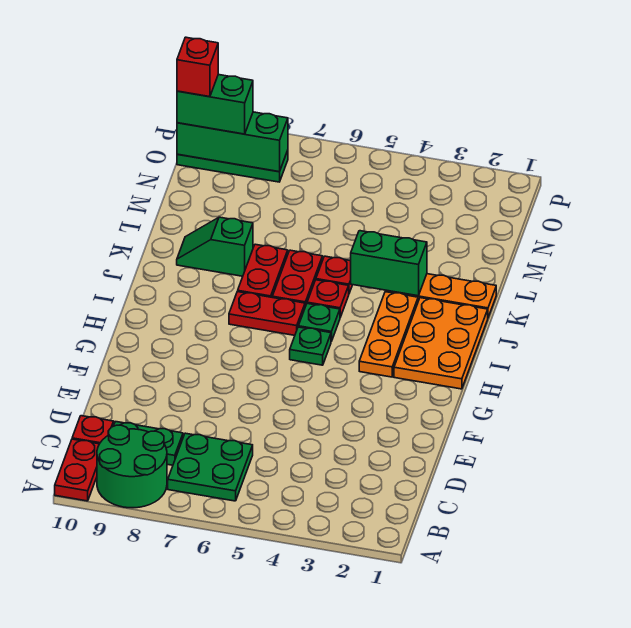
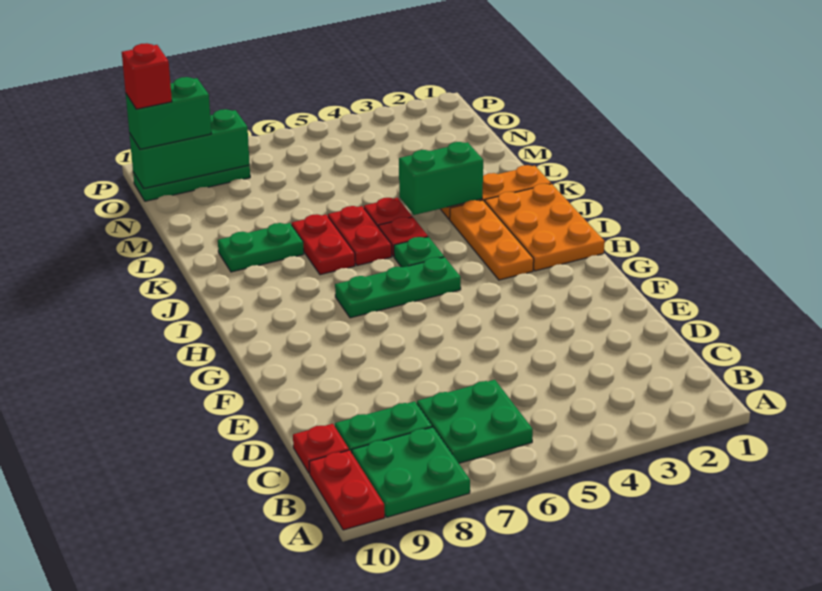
green 2x2 round brick [97,425,167,508] -> green 2x2 plate [352,427,470,517]
green 1x1 plate [290,327,331,365] -> green 1x3 plate [335,257,461,318]
red 1x2 plate [229,292,305,335] -> none
green 1x2 slope [177,217,253,276] -> green 1x2 plate [218,223,304,272]

